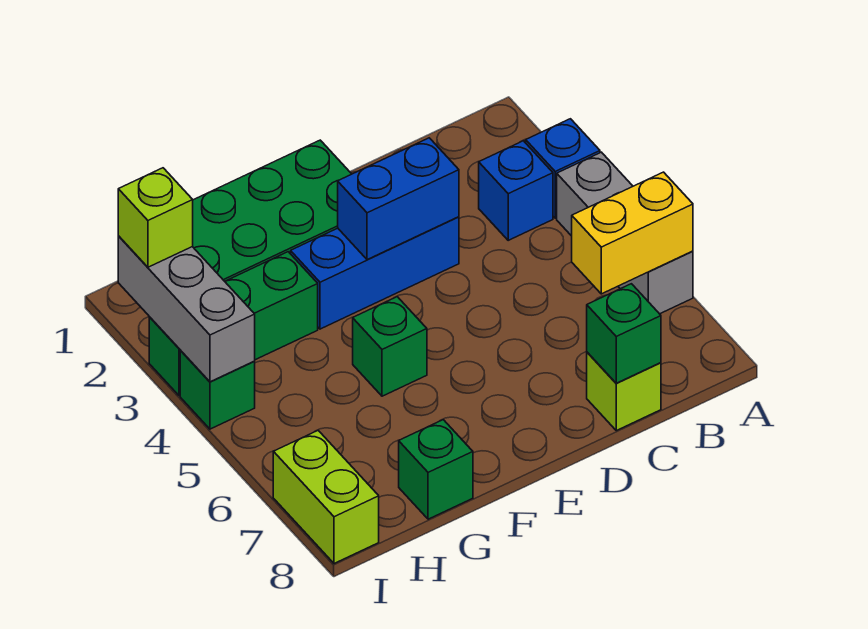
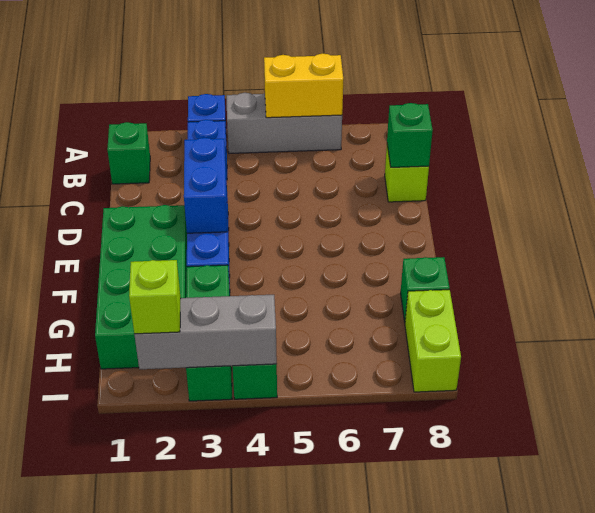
yellow 1x2 brick [572,172,693,294] -> yellow 1x2 brick turned to [264,53,343,118]
green 1x1 brick [353,297,427,396] -> green 1x1 brick moved to [107,122,150,184]
lime 1x2 brick [273,431,379,564] -> lime 1x2 brick turned to [405,290,461,392]

